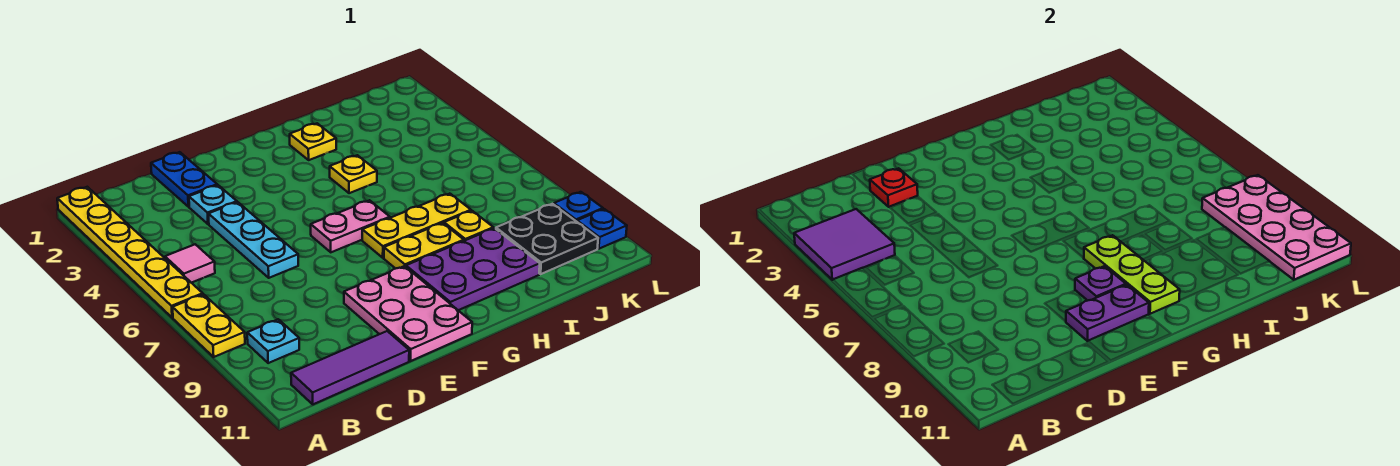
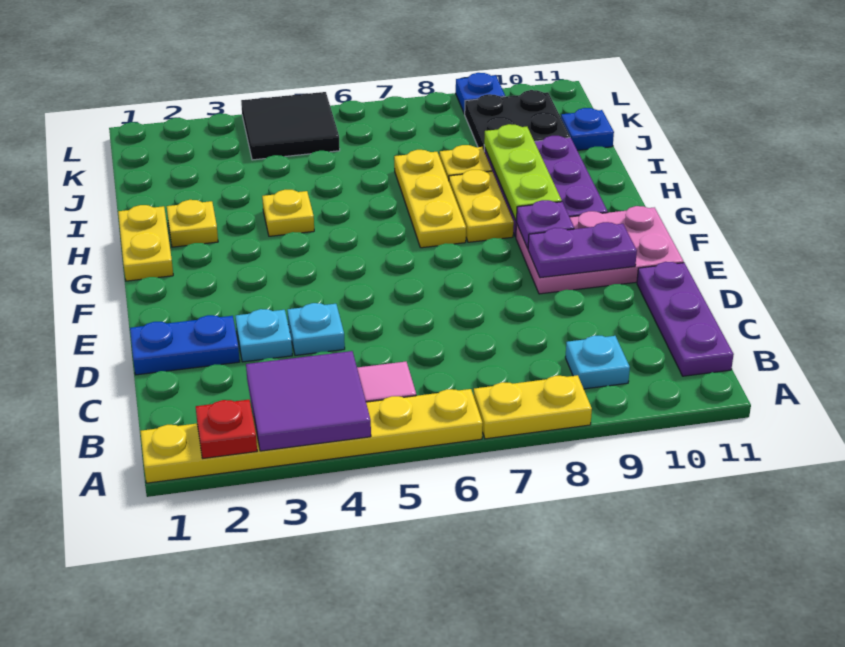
purple 1x3 tile [291,331,409,404] -> purple 1x3 plate [637,262,734,376]
red 1x1 plate [870,168,918,207] -> red 1x1 plate moved to [196,400,257,458]
cyan 1x3 plate [208,202,298,278] -> cyan 1x1 plate [287,303,345,355]
purple 1x2 plate [1066,285,1149,341] -> purple 1x2 plate turned to [528,222,637,278]
pink 1x2 plate [311,200,390,252] -> none
none -> yellow 1x2 plate [118,205,173,281]
lime 1x3 plate [1084,235,1180,314] -> lime 1x3 plate turned to [484,124,562,221]
none -> black 2x2 tile [241,92,340,160]
pink 2x4 plate [1202,175,1351,280] -> none
blue 1x1 plate [577,209,627,249] -> blue 1x1 plate moved to [561,108,614,150]

